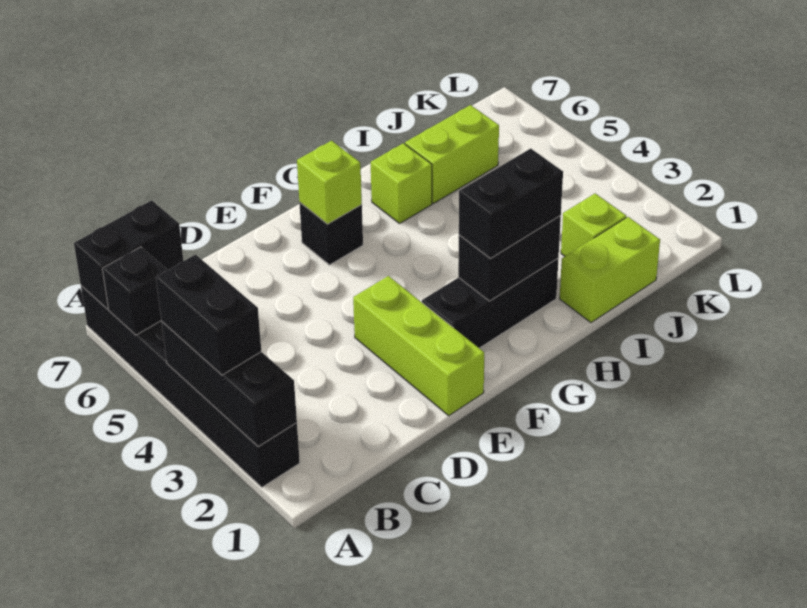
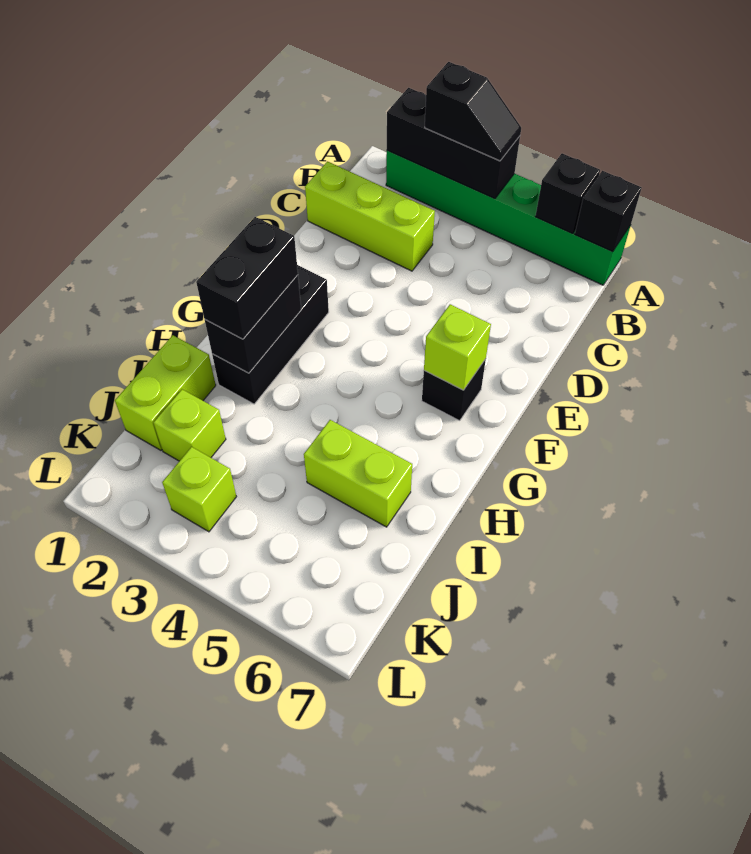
black 1x6 brick [81,286,300,487] -> green 1x6 brick [386,151,631,285]
black 1x2 brick [156,255,261,375] -> black 1x2 slope [425,62,521,161]
black 1x2 brick [74,200,183,309] -> black 1x1 brick [575,171,642,252]
lime 1x3 brick [353,276,484,416] -> lime 1x3 brick moved to [305,161,435,271]
lime 1x1 brick [371,143,432,223] -> lime 1x1 brick moved to [162,447,236,532]
lime 1x2 brick [405,105,499,203] -> lime 1x2 brick turned to [304,420,412,527]

